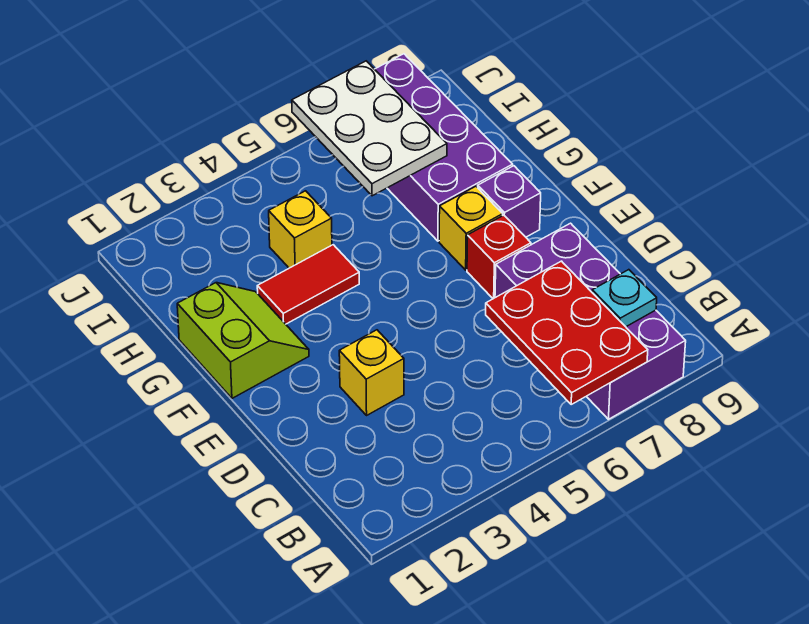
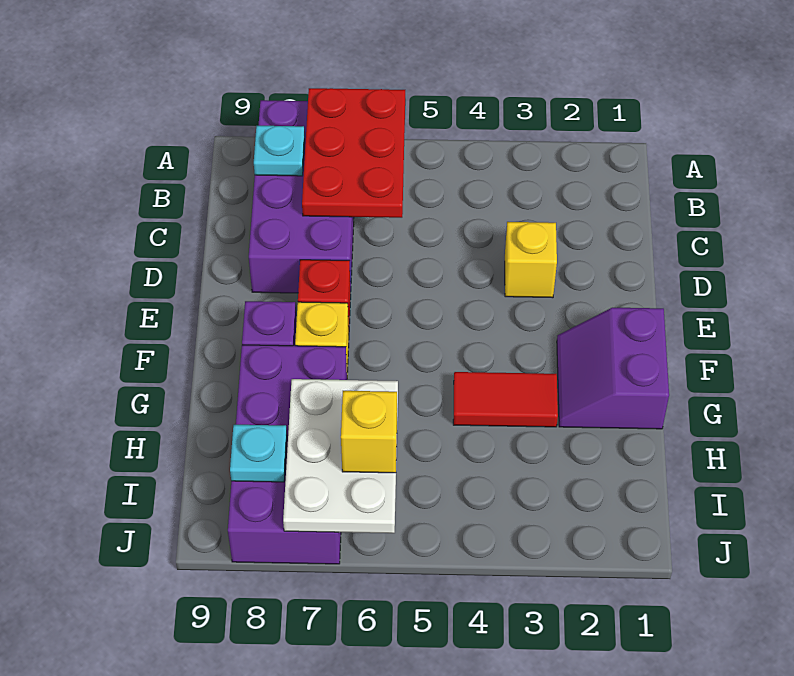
lime 2x2 slope [177,283,309,398] -> purple 2x2 slope [557,308,669,429]
yellow 1x1 brick [269,191,332,268] -> yellow 1x1 brick moved to [341,391,397,473]
none -> cyan 1x1 plate [230,425,287,482]

